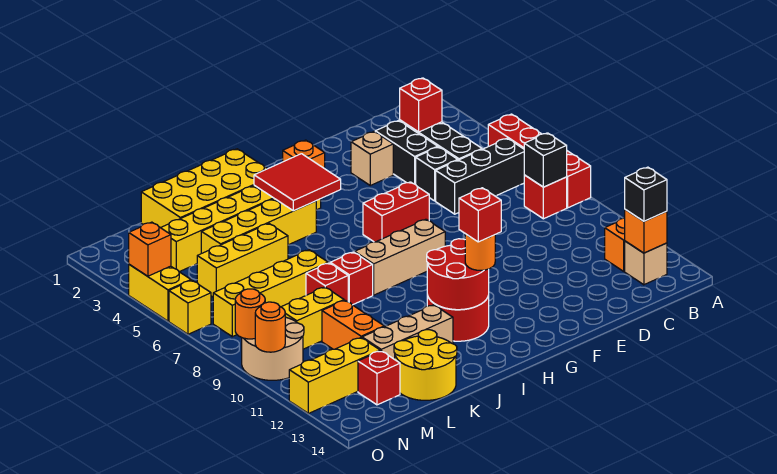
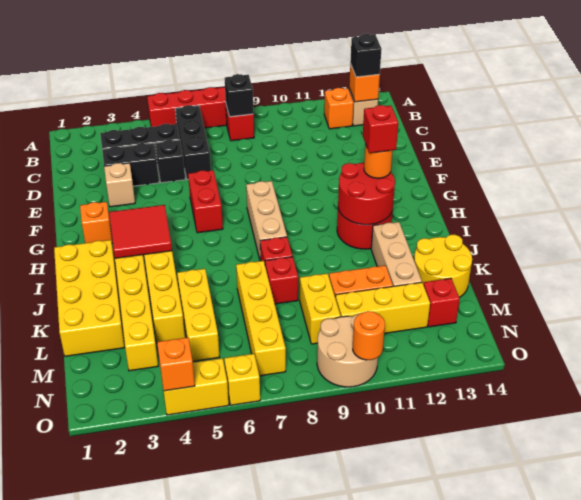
red 1x1 brick [400,78,442,132] -> none
yellow 1x3 brick [289,338,380,414] -> yellow 1x3 brick turned to [336,282,430,333]
orange 1x1 round brick [235,289,265,339] -> none

